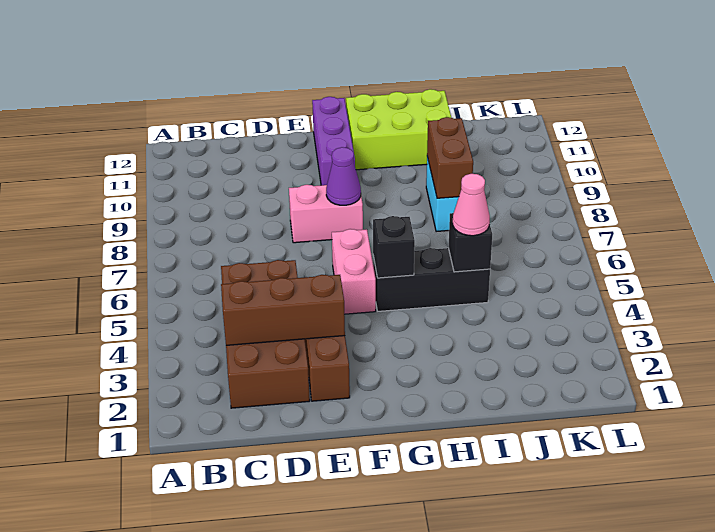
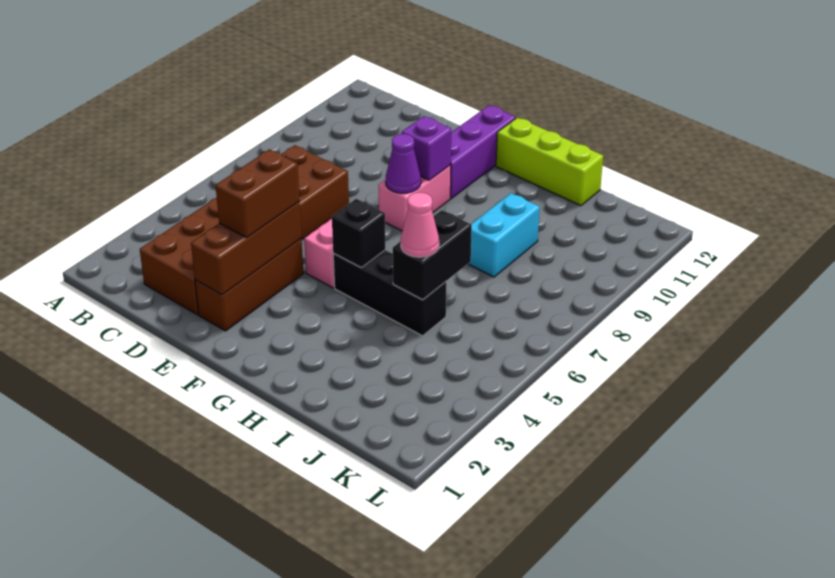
brown 2x4 brick [221,260,310,408] -> brown 2x6 brick [140,145,349,315]
brown 1x3 brick [221,275,345,345] -> brown 1x3 brick turned to [191,202,302,295]
pink 1x2 brick [289,185,363,243] -> pink 1x2 brick turned to [378,165,451,231]
none -> purple 1x1 brick [402,116,451,180]
lime 2x3 brick [346,89,451,170] -> lime 1x3 brick [496,117,603,206]
black 1x1 brick [448,213,492,272] -> black 1x2 brick [393,210,472,300]
brown 1x2 brick [427,117,473,198] -> brown 1x2 brick moved to [216,149,299,238]

